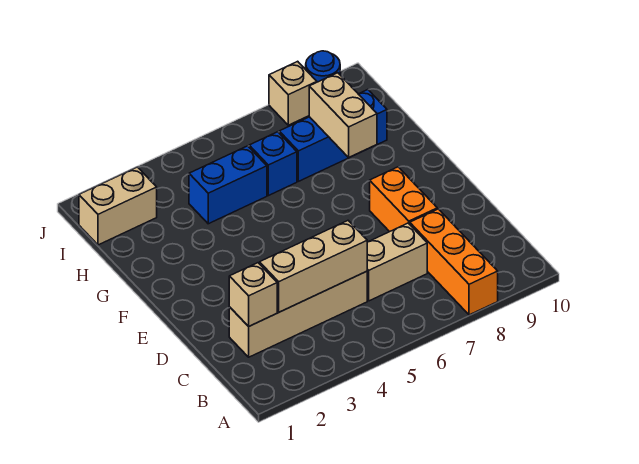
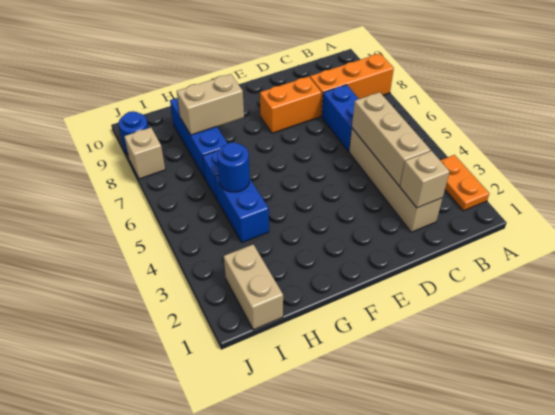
none -> orange 1x2 plate [440,155,489,211]
tan 1x2 brick [367,223,427,301] -> blue 1x2 brick [322,85,359,151]
none -> blue 1x1 round brick [217,142,250,192]

